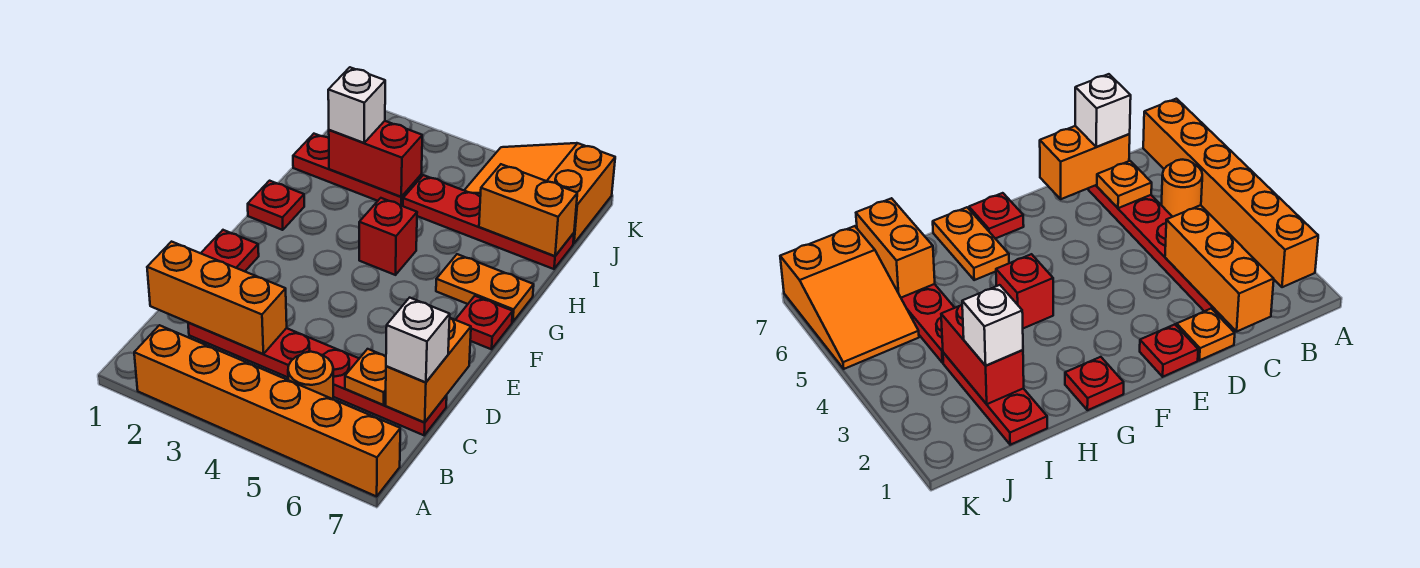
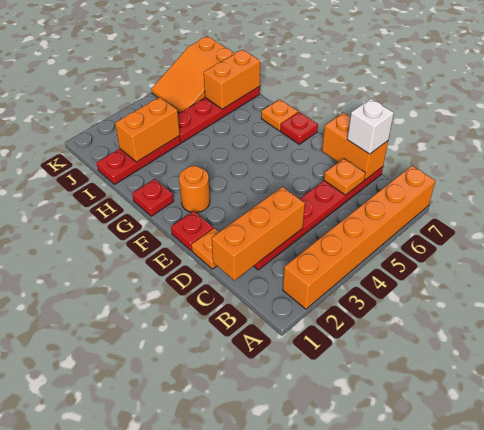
orange 1x1 round brick [288,352,333,399] -> orange 1x1 round brick moved to [179,166,210,213]
red 1x1 brick [359,198,417,275] -> none
orange 1x2 plate [436,254,534,322] -> orange 1x1 plate [261,99,298,131]
red 1x2 brick [329,121,422,197] -> orange 1x2 brick [115,97,180,162]
white 1x1 brick [328,67,385,143] -> none

